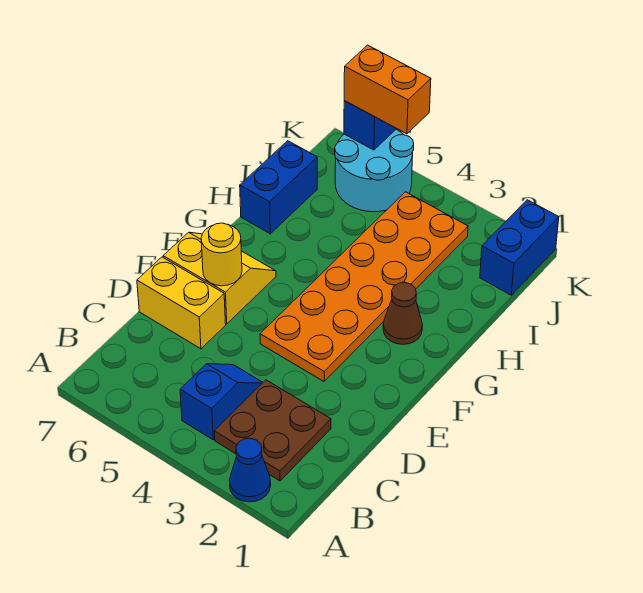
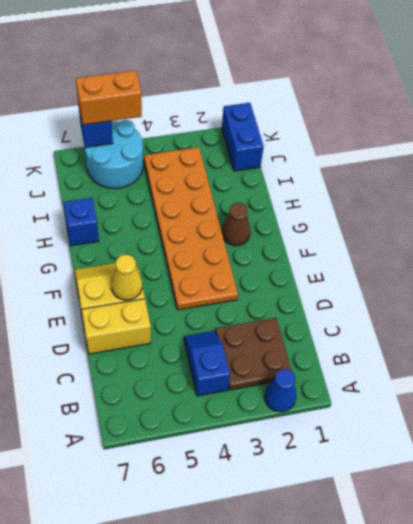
yellow 1x1 round brick [201,223,242,286] -> yellow 1x1 cone [111,255,142,300]
blue 1x2 brick [240,141,317,234] -> blue 1x1 brick [63,198,99,246]

